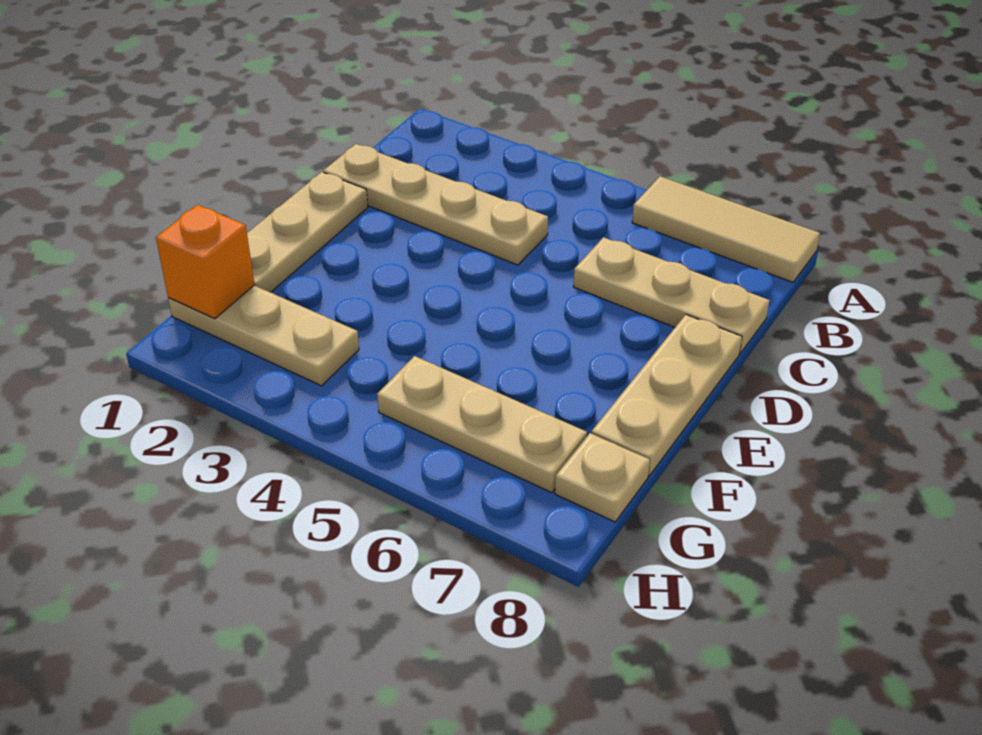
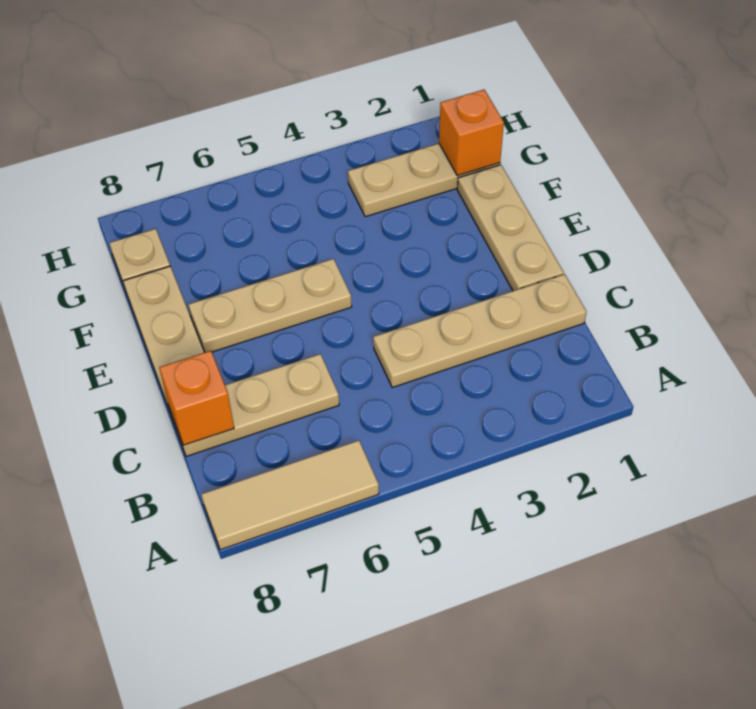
none -> orange 1x1 brick [159,351,234,445]
tan 1x3 plate [377,356,587,493] -> tan 1x3 plate moved to [188,259,352,352]

